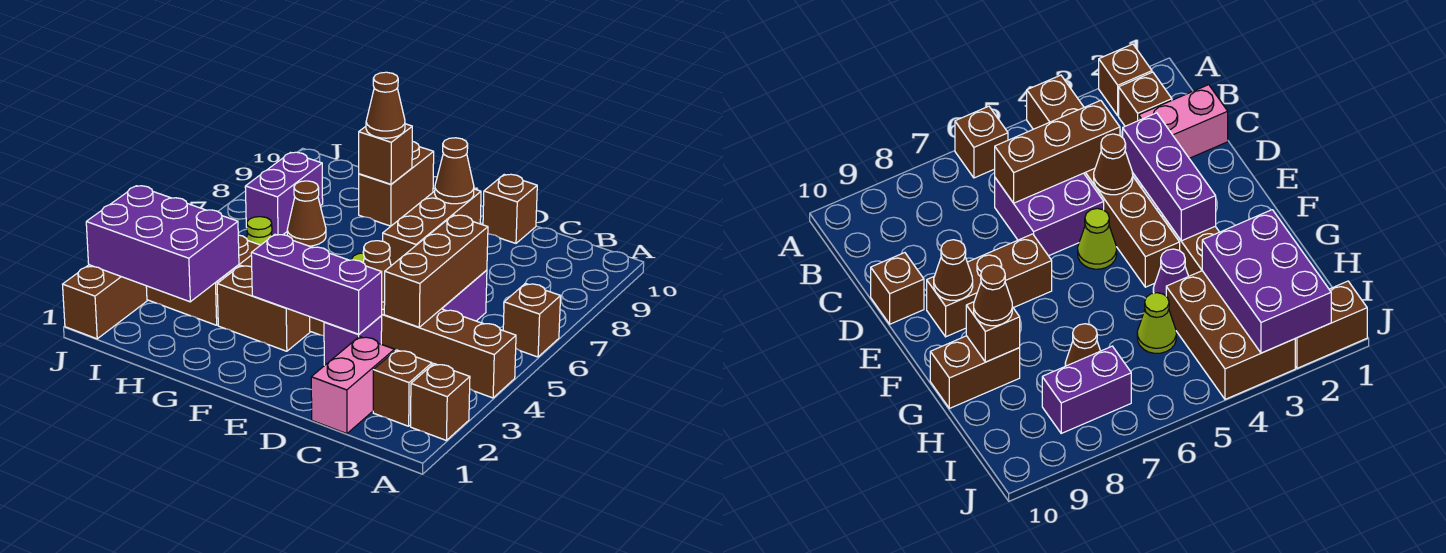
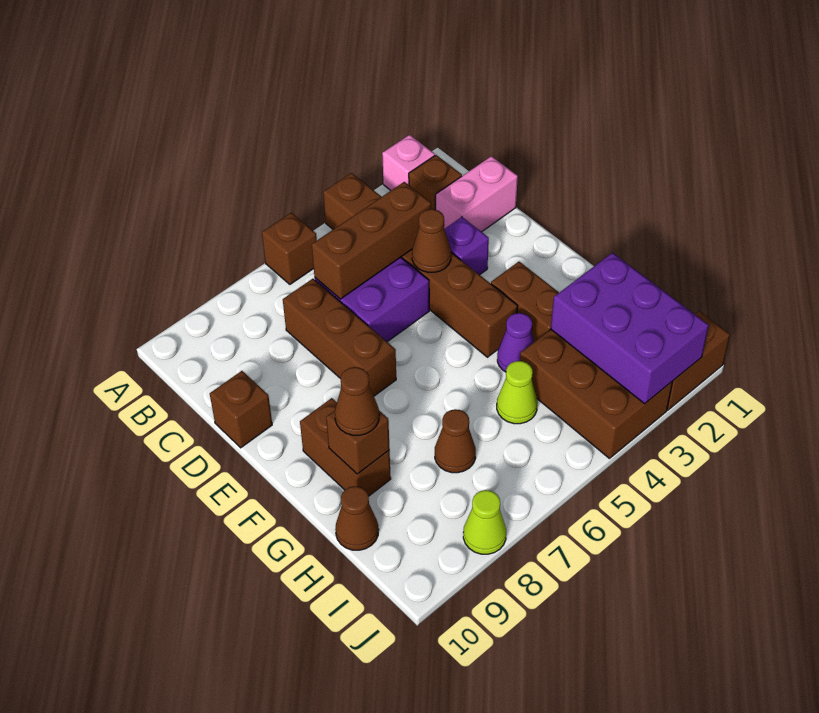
brown 1x1 brick [411,364,470,440] -> pink 1x1 brick [382,135,435,190]
purple 1x3 brick [251,234,382,334] -> none
lime 1x1 cone [1078,208,1117,269] -> lime 1x1 cone moved to [463,490,506,554]
brown 1x3 brick [383,189,481,266] -> brown 1x3 brick turned to [283,279,396,396]
brown 1x1 cone [435,138,474,204] -> brown 1x1 cone moved to [335,486,379,550]
brown 1x2 brick [359,141,434,226] -> brown 1x2 brick turned to [300,398,391,496]
purple 1x2 brick [245,152,323,236] -> none

